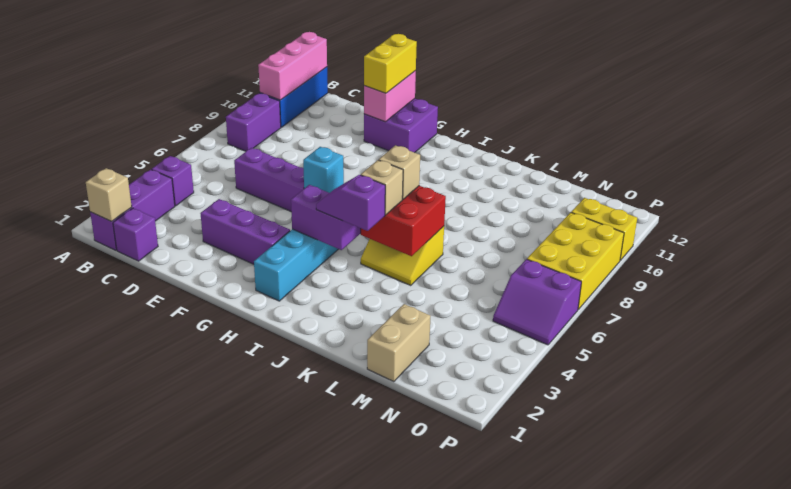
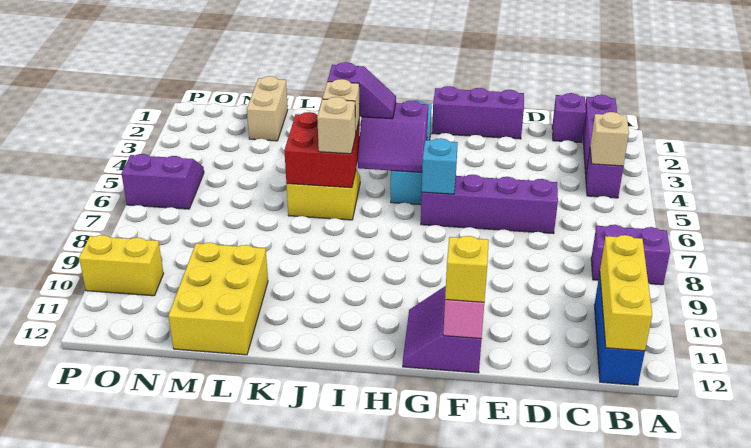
tan 1x1 brick [86,168,132,221] -> tan 1x1 brick moved to [590,112,629,166]
purple 1x2 brick [226,93,281,151] -> purple 1x2 brick turned to [591,225,670,285]
pink 1x3 brick [258,32,327,100] -> yellow 1x3 brick [600,235,652,351]
purple 1x3 brick [200,199,290,264] -> purple 1x3 brick moved to [432,86,524,139]
purple 2x2 brick [364,99,438,153] -> purple 2x2 slope [403,286,481,373]
yellow 1x2 brick [364,34,417,93] -> yellow 1x1 brick [445,236,489,302]
yellow 2x3 brick [527,212,624,309] -> yellow 2x3 brick moved to [168,242,268,355]

